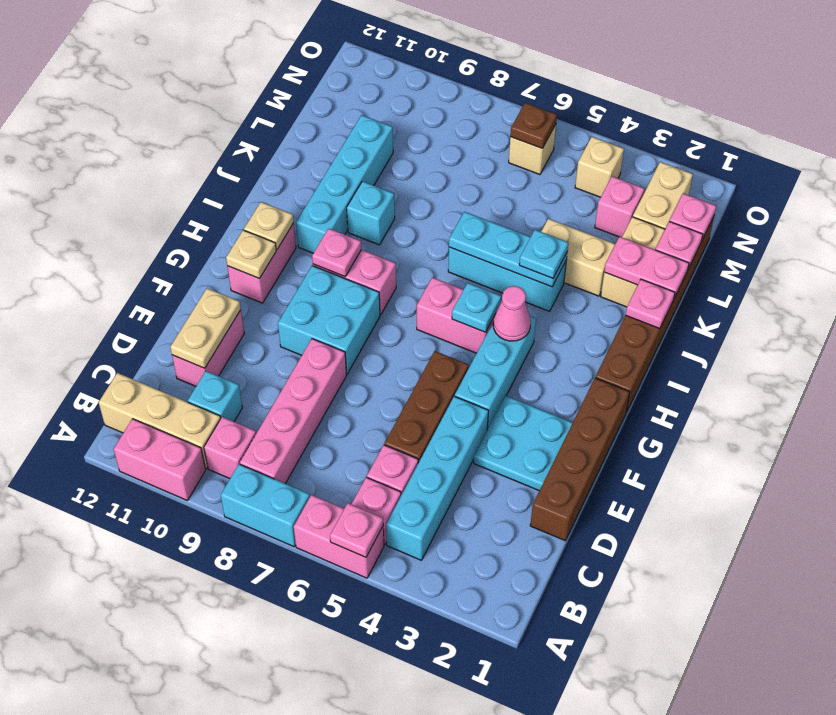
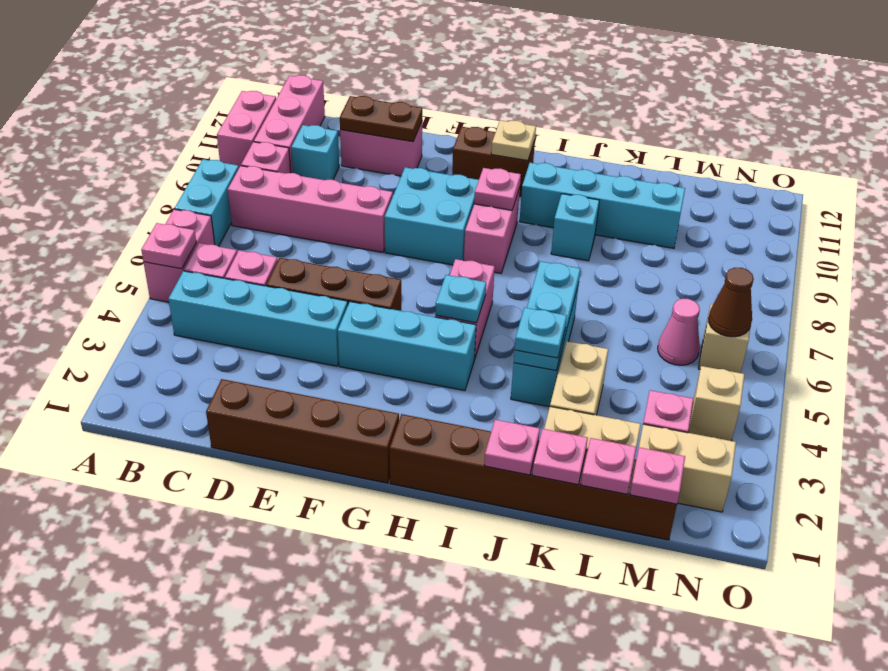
tan 1x3 brick [99,373,221,468] -> pink 1x3 brick [254,75,325,173]
tan 1x2 plate [170,288,241,368] -> brown 1x2 plate [340,96,422,142]
cyan 2x2 plate [474,396,573,491] -> none
pink 1x2 brick [227,223,296,303] -> brown 1x2 brick [452,127,535,196]
tan 1x1 plate [226,230,276,279] -> none
pink 1x1 cone [493,286,531,341] -> pink 1x1 cone moved to [658,299,700,365]
pink 1x2 plate [604,237,689,298] -> pink 1x1 plate [532,429,588,485]
brown 1x1 plate [510,103,557,148] -> brown 1x1 cone [708,268,754,337]

